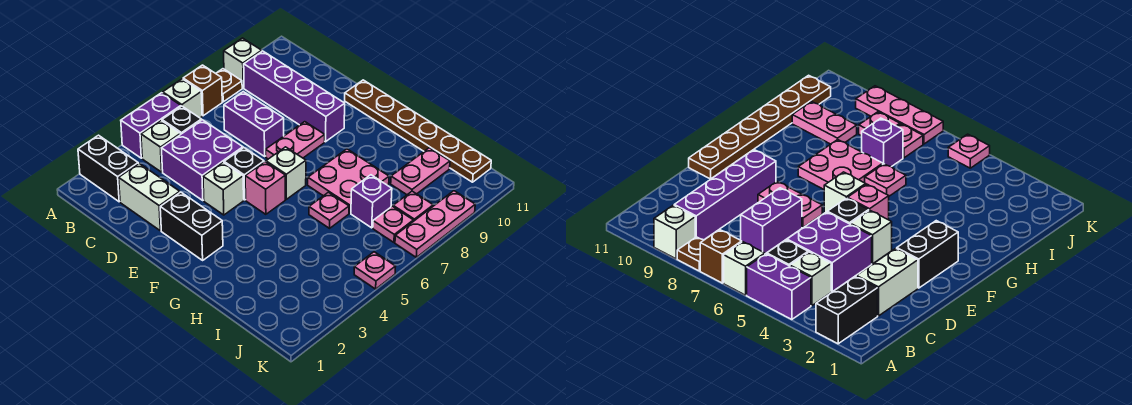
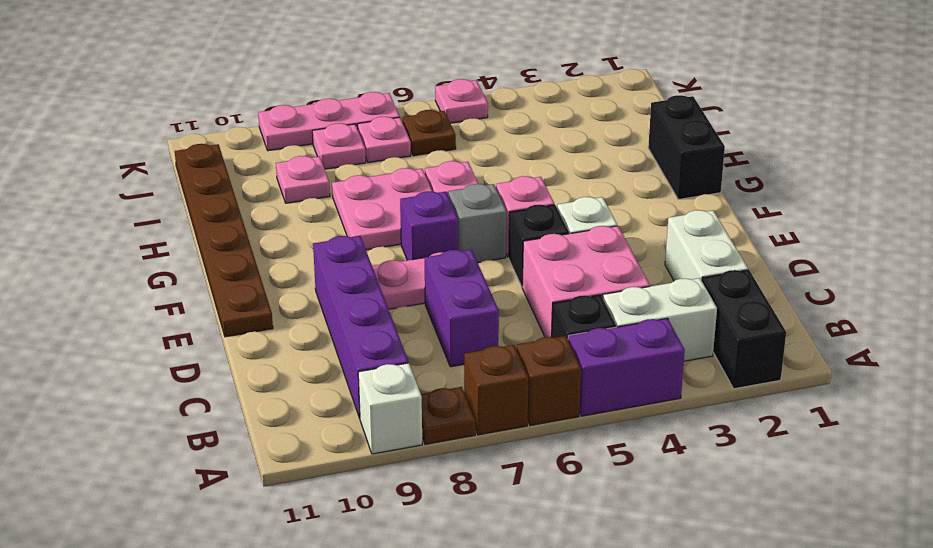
white 1x1 brick [163,79,202,118] -> brown 1x1 brick [516,336,581,426]
white 1x1 brick [141,121,181,172] -> white 1x2 brick [603,278,717,361]
purple 2x2 brick [162,120,243,201] -> pink 2x2 brick [522,226,650,337]
black 1x2 brick [160,192,223,260] -> black 1x2 brick moved to [648,95,725,199]
white 1x1 brick [266,147,306,199] -> grey 1x1 brick [448,184,506,263]
purple 1x1 brick [351,175,392,228] -> purple 1x1 brick moved to [400,191,458,260]
pink 1x2 plate [391,148,450,195] -> pink 1x1 plate [276,156,330,203]
none -> brown 1x1 plate [402,110,456,156]

